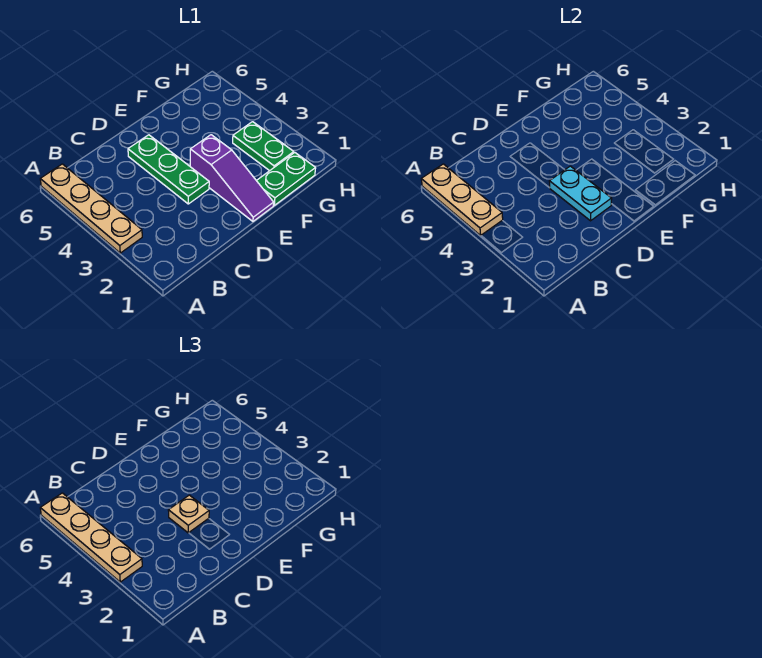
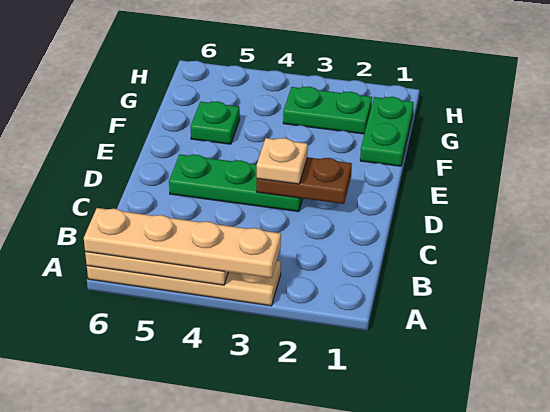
cyan 1x2 plate [549,166,612,221] -> brown 1x2 plate [257,157,352,204]
purple 1x3 slope [190,135,274,221] -> none
none -> green 1x1 plate [191,101,240,144]

